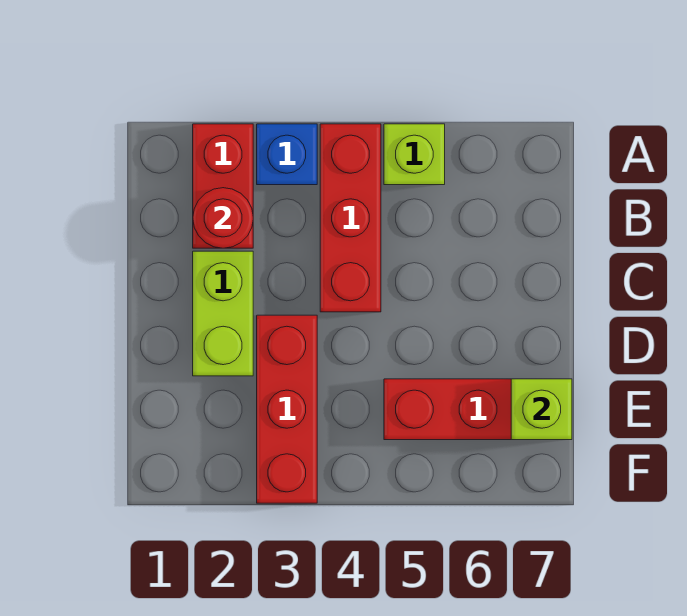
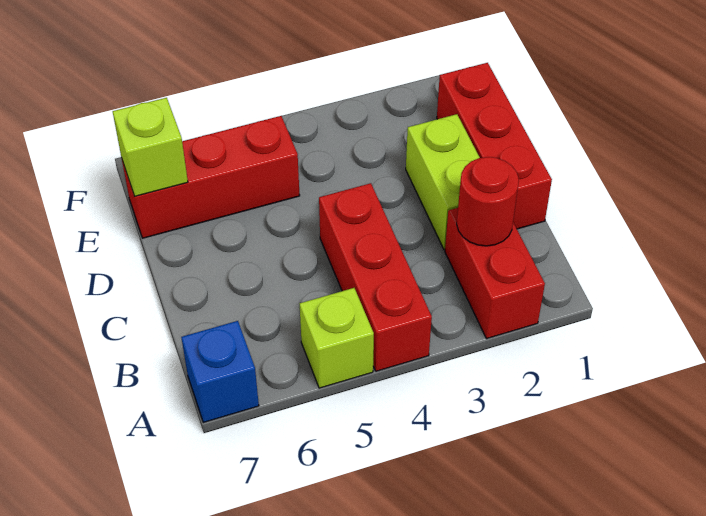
blue 1x1 brick [257,124,317,185] -> blue 1x1 brick moved to [181,321,259,422]
red 1x3 brick [257,315,317,503] -> red 1x3 brick moved to [437,63,552,229]

